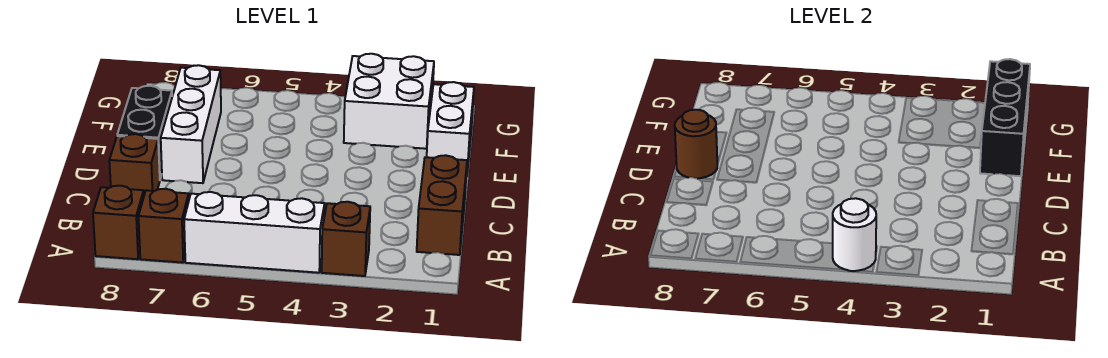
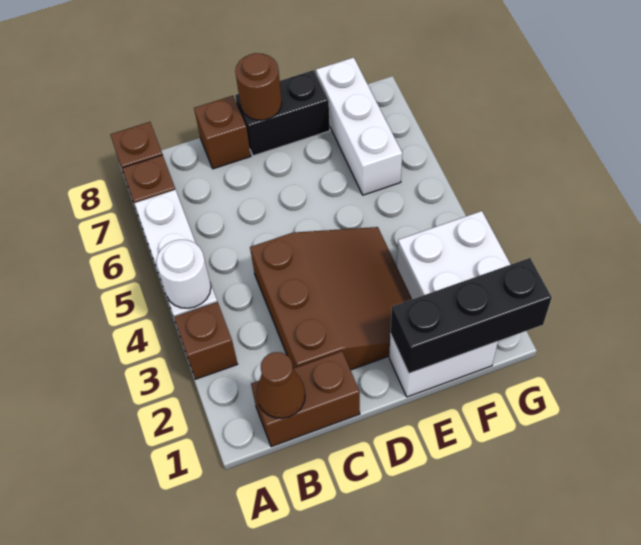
none -> brown 1x1 cone [257,352,305,418]
none -> brown 3x3 slope [250,227,412,370]
white 1x3 brick [161,65,221,183] -> white 1x3 brick turned to [316,57,402,195]

